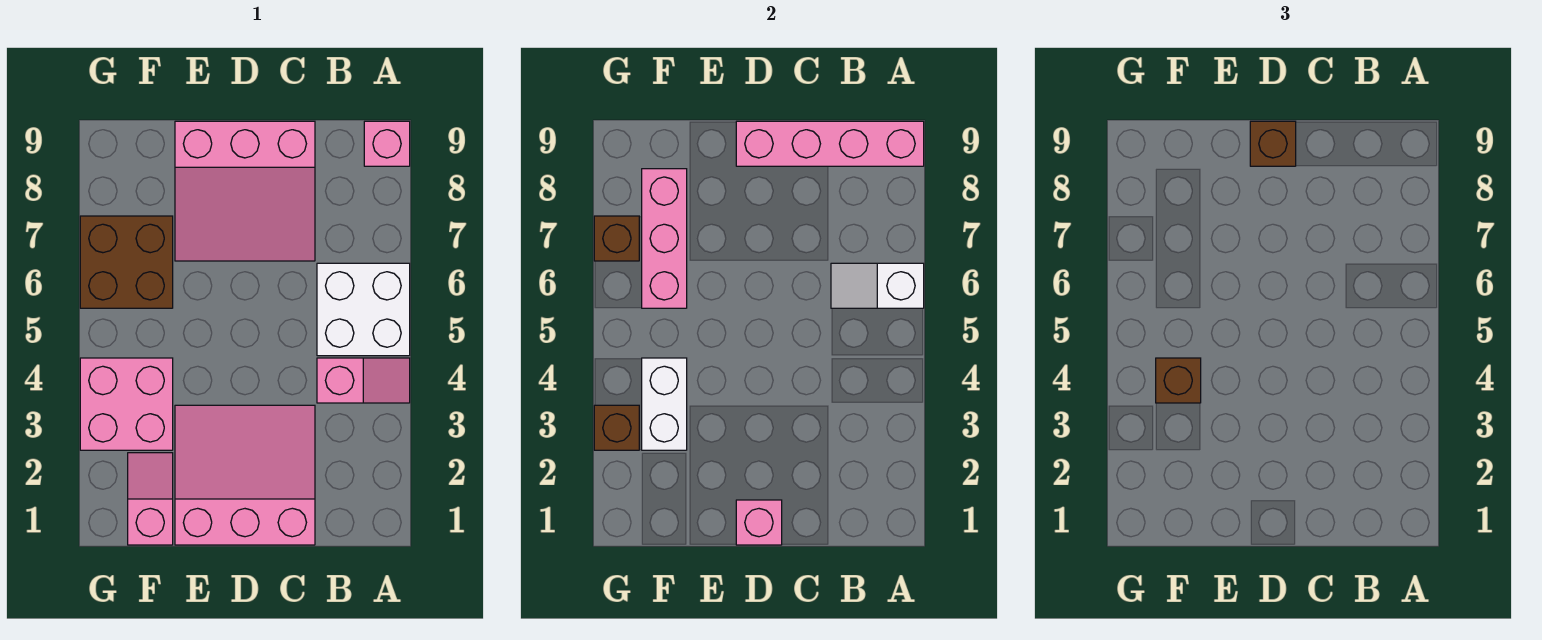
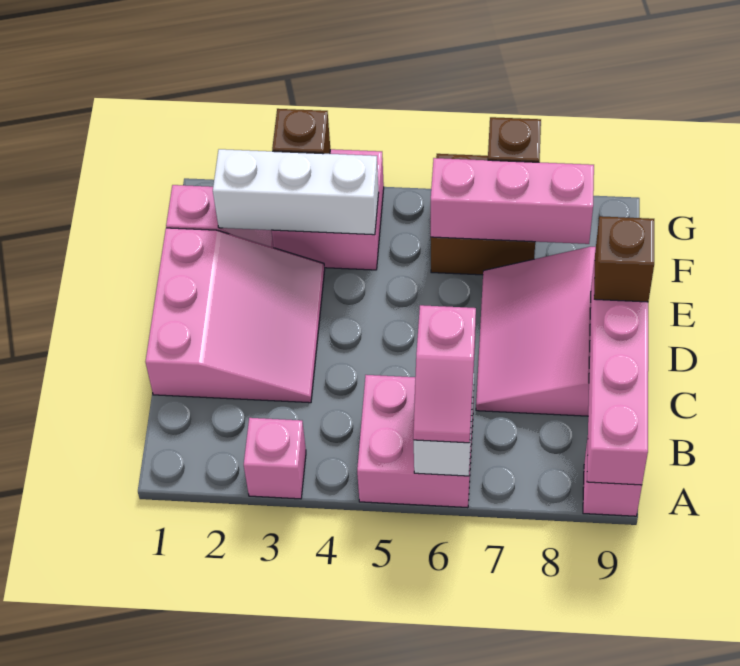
pink 1x2 slope [317,358,410,403] -> pink 1x2 slope moved to [413,305,476,443]
white 2x2 brick [317,263,410,356] -> pink 2x2 brick [357,375,474,508]
pink 1x1 brick [736,500,782,545] -> pink 1x1 brick moved to [244,418,306,499]
white 1x2 brick [642,358,687,450] -> white 1x3 brick [213,149,379,235]
brown 1x1 brick [1156,358,1201,403] -> none

